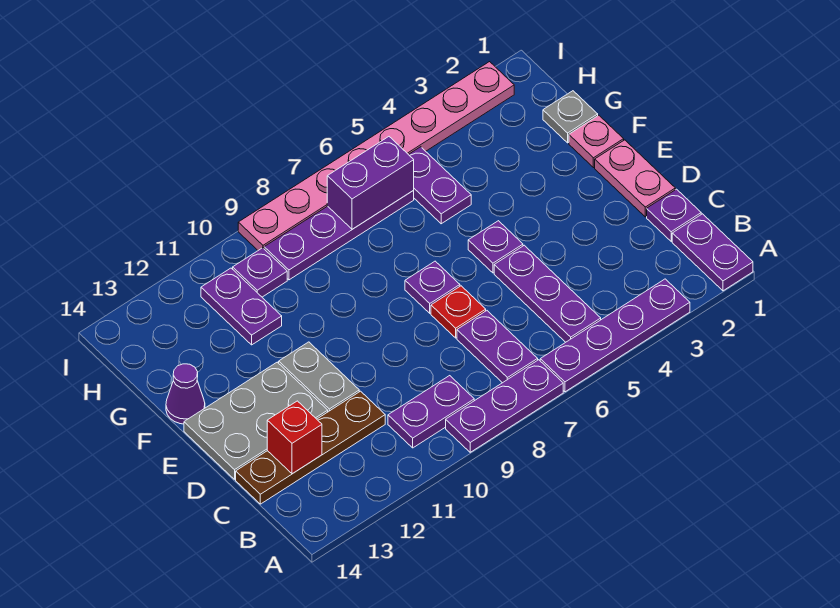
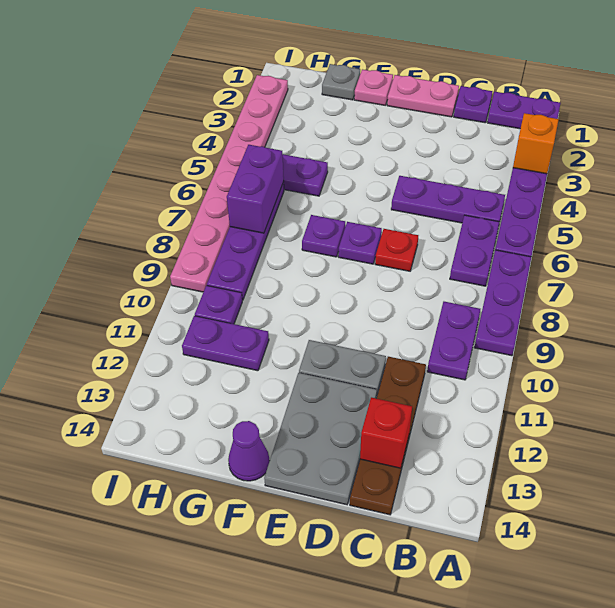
none -> orange 1x1 brick [513,113,559,174]
purple 1x2 plate [457,311,538,383] -> purple 1x2 plate turned to [450,215,499,286]
purple 1x1 plate [468,221,523,273] -> purple 1x1 plate moved to [302,215,345,257]

